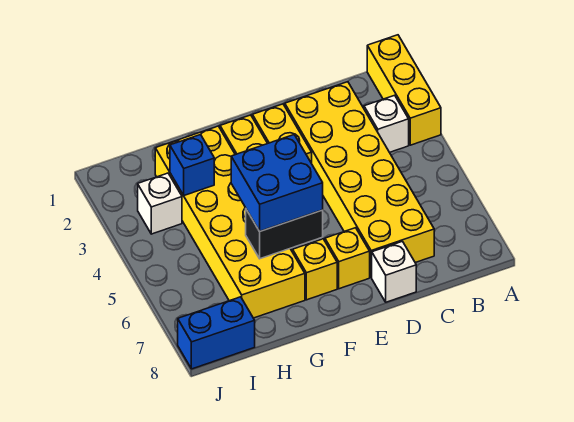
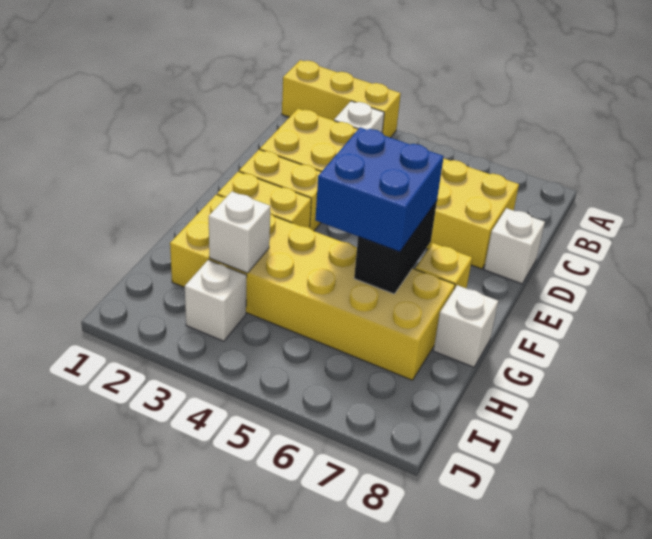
yellow 1x1 brick [325,228,370,289] -> none
none -> white 1x1 brick [433,285,498,367]
blue 1x1 brick [170,135,214,195] -> white 1x1 brick [209,192,270,273]
blue 1x2 brick [178,297,255,369] -> none

